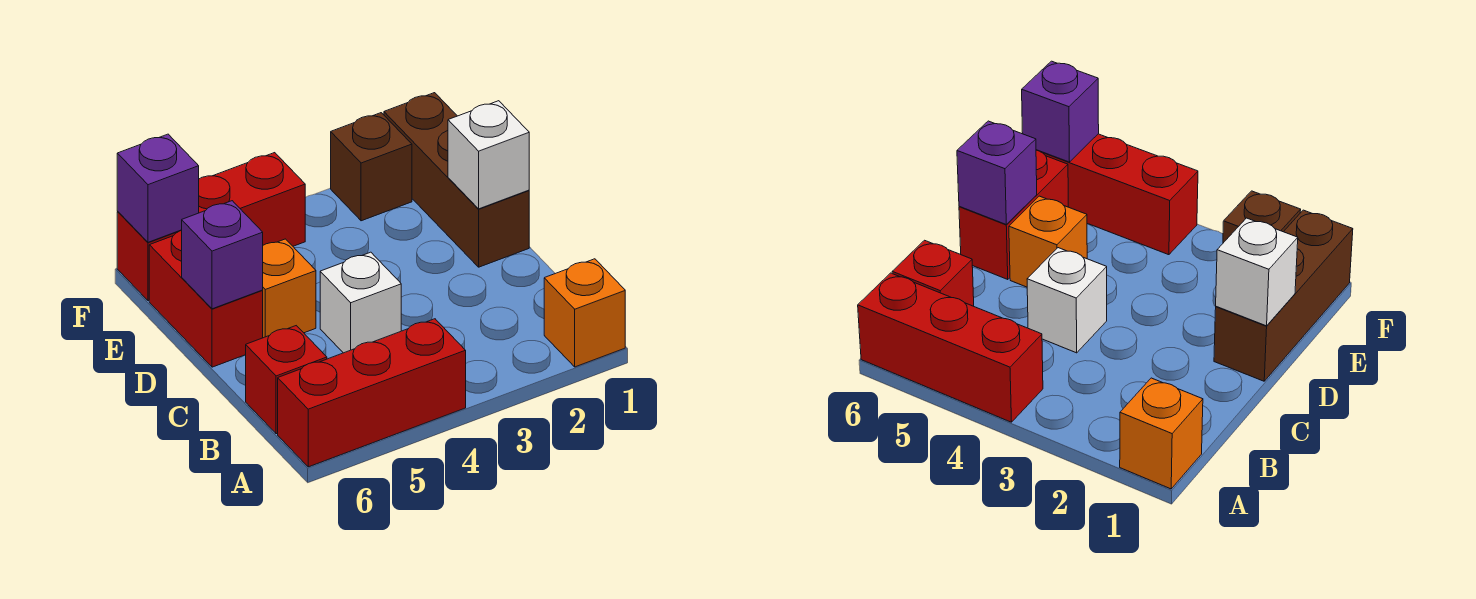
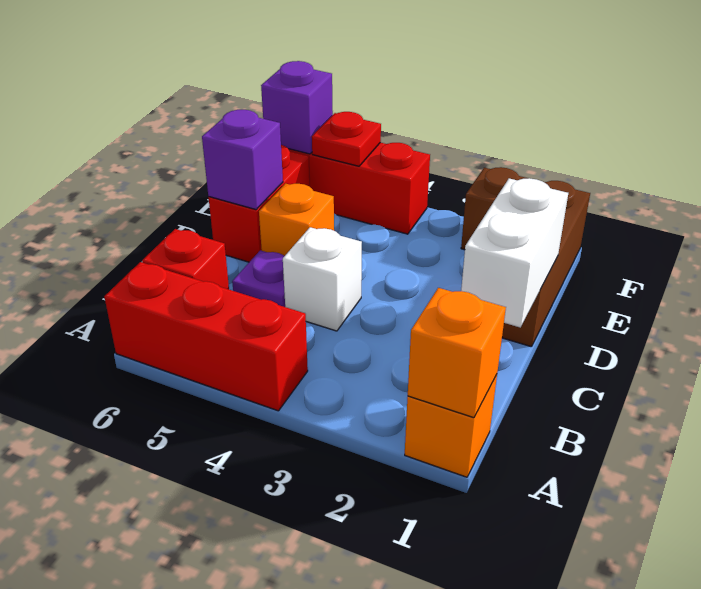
none -> orange 1x1 brick [408,288,506,418]
none -> purple 1x1 plate [232,250,285,307]
white 1x1 brick [448,101,529,209] -> white 1x2 brick [461,178,568,328]
none -> red 1x1 plate [312,112,381,166]

